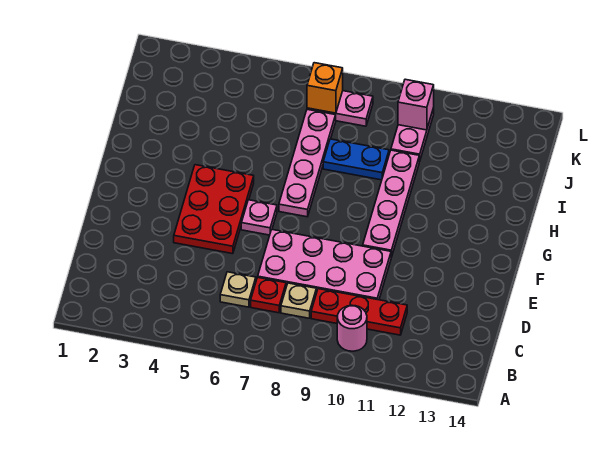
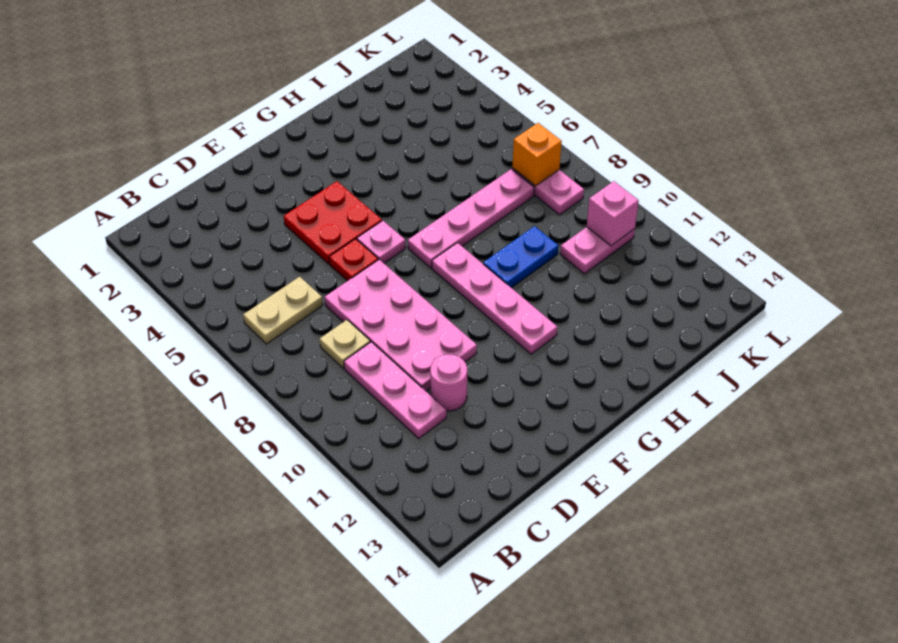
pink 1x1 round brick [337,305,367,351] -> pink 1x1 round brick moved to [430,354,467,411]
tan 1x1 plate [220,272,256,307] -> tan 1x2 plate [243,277,323,344]
red 1x1 plate [251,277,286,313] -> red 1x1 plate moved to [329,239,378,281]
red 1x3 plate [311,289,407,335] -> pink 1x3 plate [344,342,446,439]
red 2x3 plate [174,165,254,254] -> red 2x2 plate [284,181,382,264]
pink 1x4 plate [363,150,420,257] -> pink 1x4 plate turned to [432,243,557,354]
blue 1x2 plate [323,139,389,180] -> blue 1x2 plate turned to [483,226,558,288]

